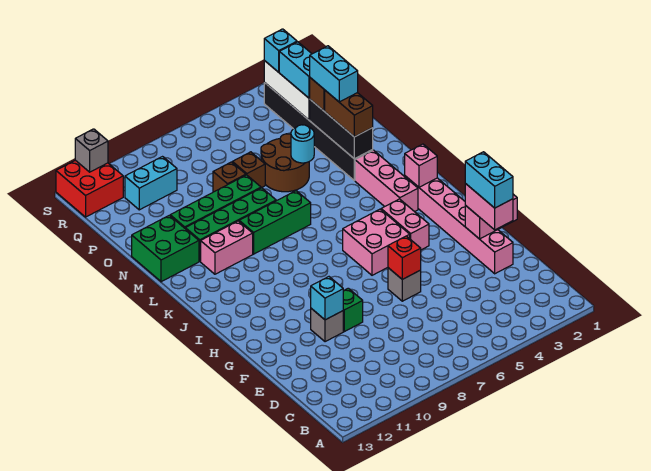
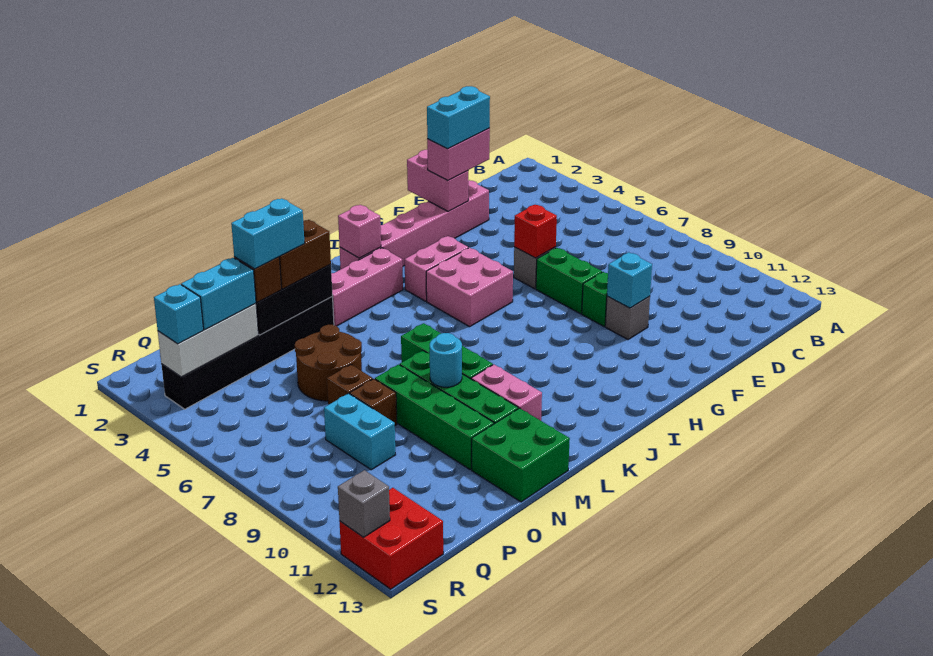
none -> green 1x2 brick [536,248,602,314]
cyan 1x1 round brick [291,125,314,163] -> cyan 1x1 round brick moved to [430,333,462,387]
cyan 1x2 brick [125,157,177,210] -> cyan 1x2 brick moved to [324,393,396,470]

